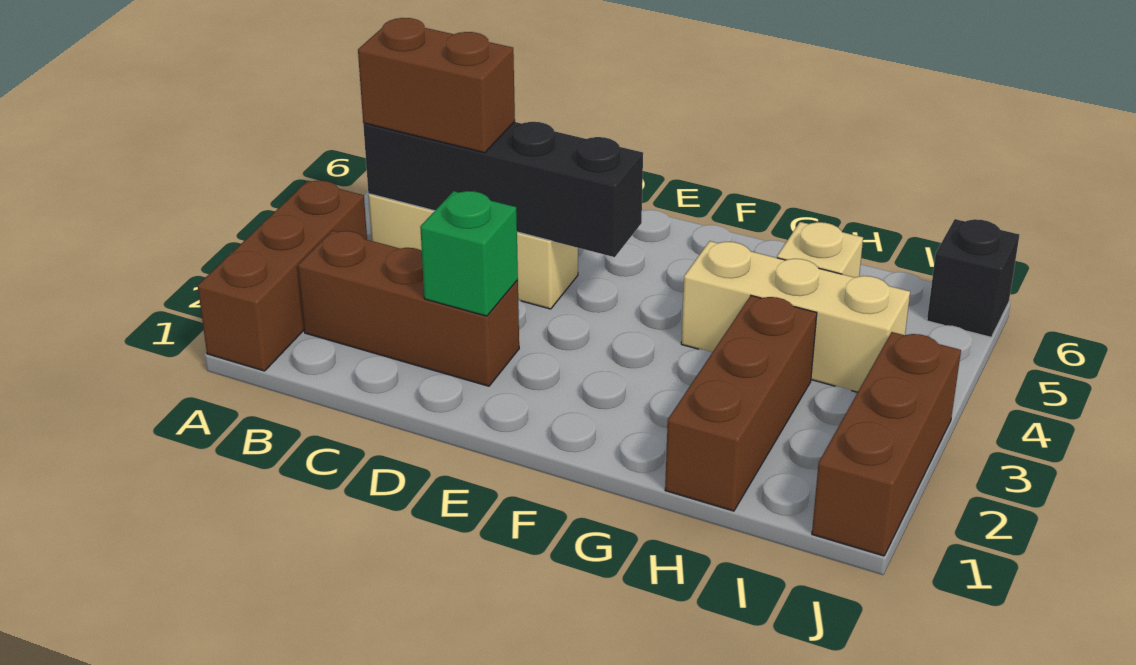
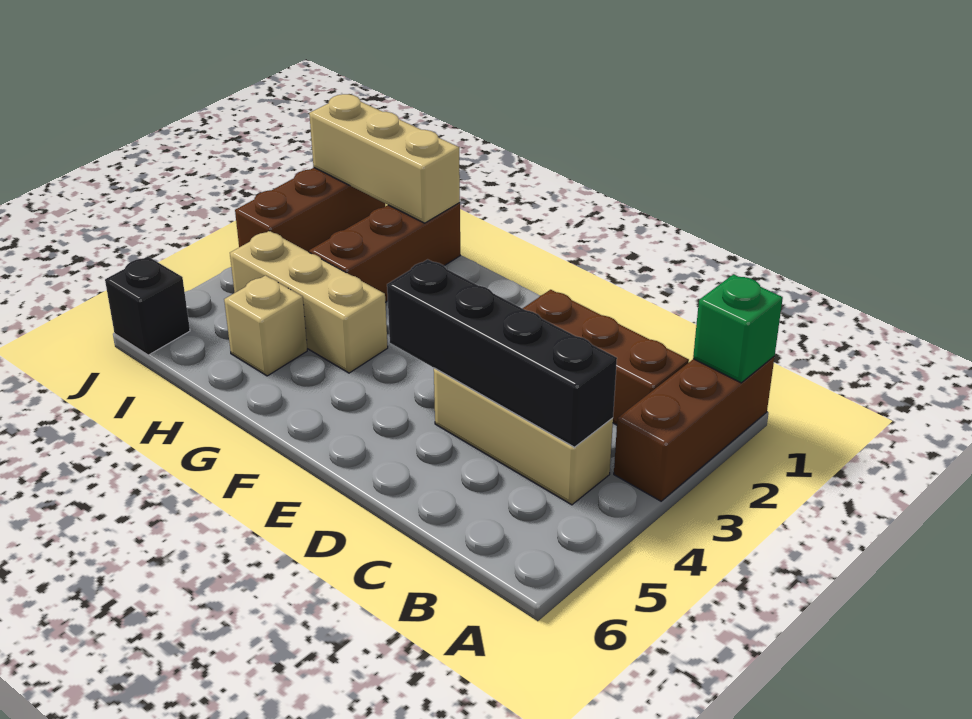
brown 1x2 brick [358,18,515,153] -> none
green 1x1 brick [420,191,518,316] -> green 1x1 brick moved to [693,274,783,383]
none -> tan 1x3 brick [309,94,460,223]

